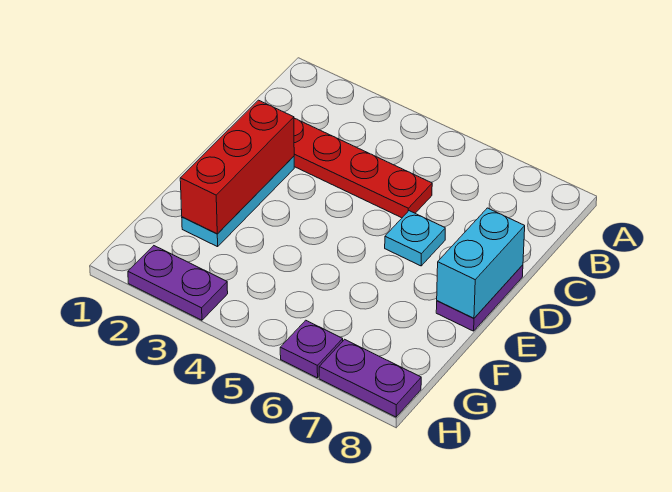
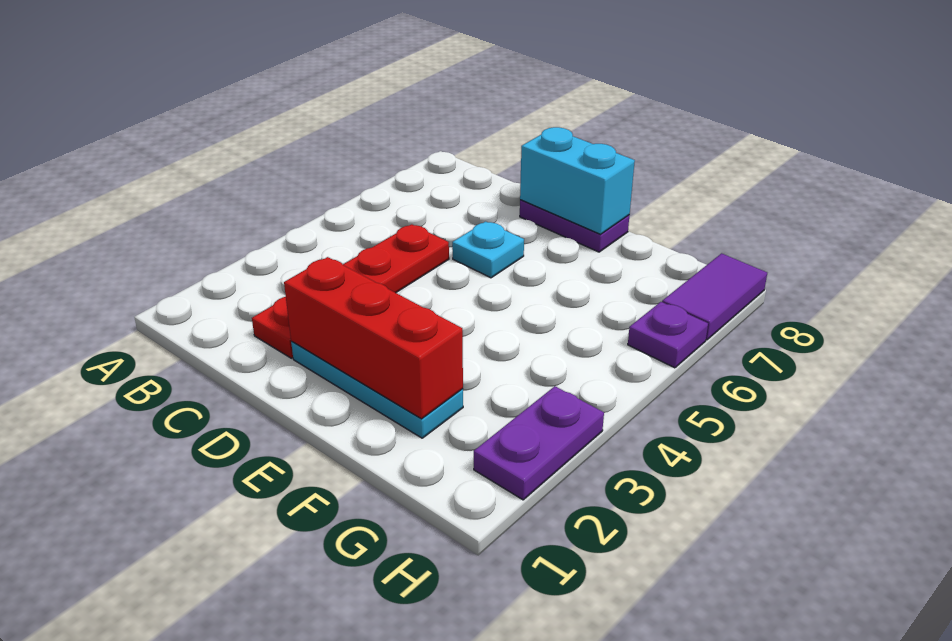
purple 1x2 plate [319,339,421,417] -> purple 1x2 tile [662,253,767,340]

